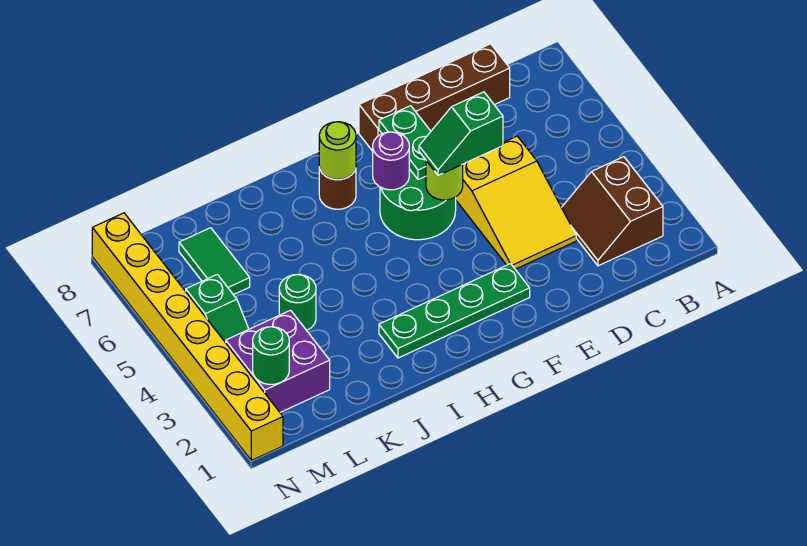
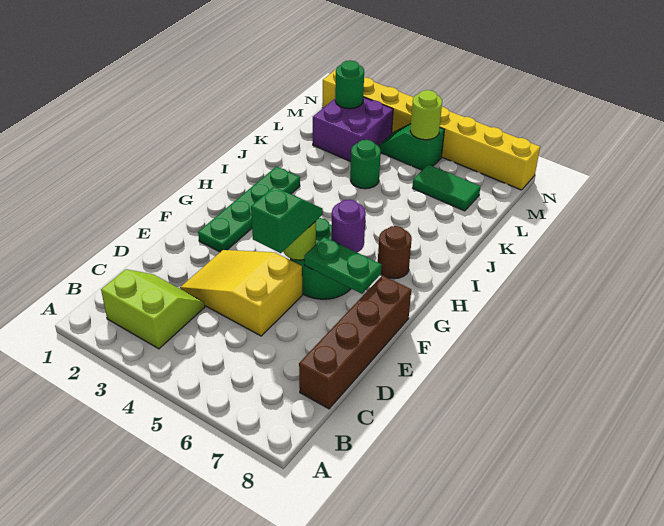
brown 2x2 slope [561,157,663,266] -> lime 2x2 slope [101,269,205,349]
lime 1x1 round brick [319,122,356,180] -> lime 1x1 round brick moved to [410,90,442,140]

